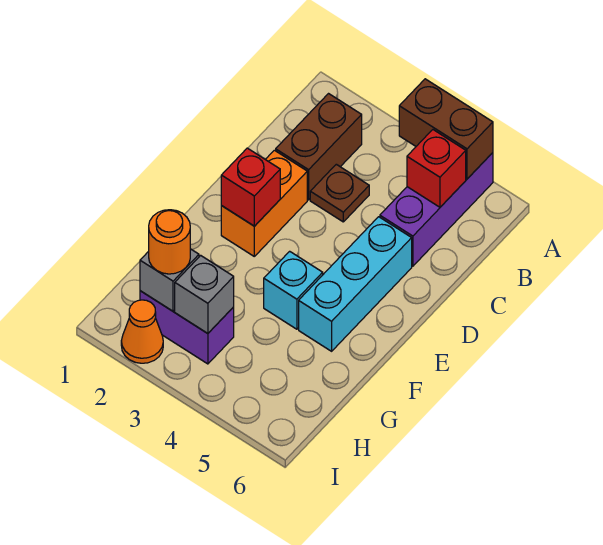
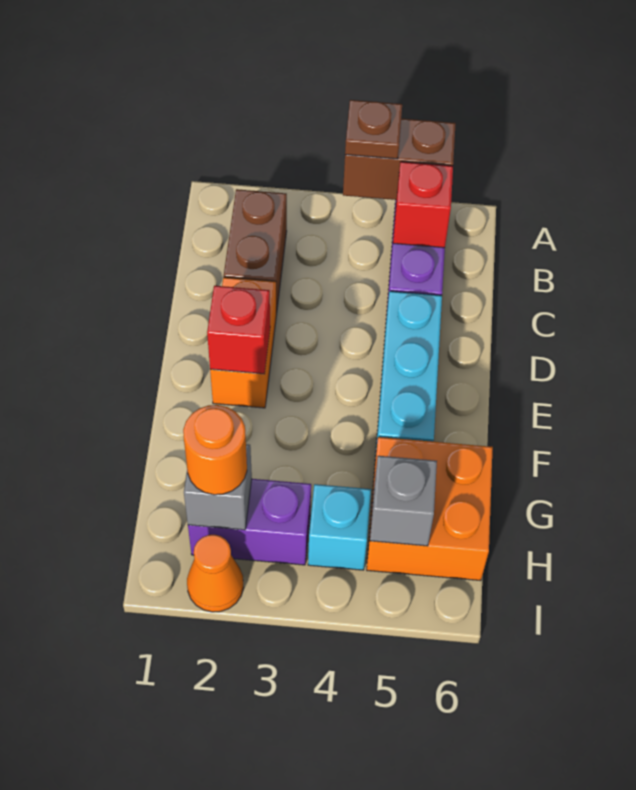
brown 1x1 plate [310,164,369,222] -> brown 1x1 plate moved to [345,100,402,159]
cyan 1x1 brick [264,251,323,329] -> cyan 1x1 brick moved to [308,484,371,570]
none -> orange 2x2 brick [367,437,493,581]
grey 1x1 brick [175,255,234,333] -> grey 1x1 brick moved to [370,456,437,546]

